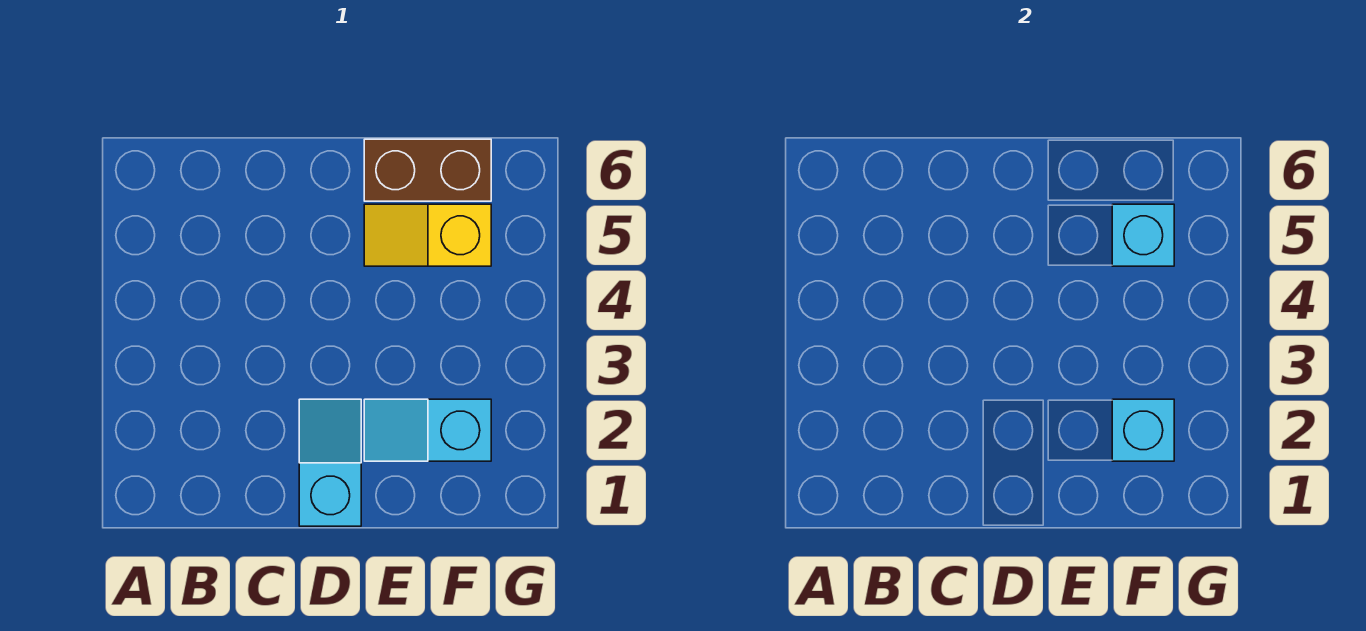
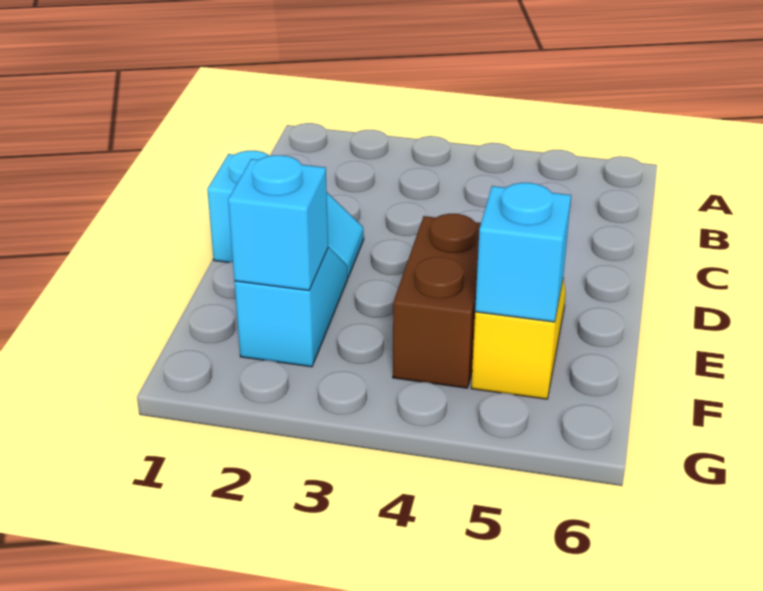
brown 1x2 brick [364,139,491,201] -> brown 1x2 brick moved to [393,214,481,388]

